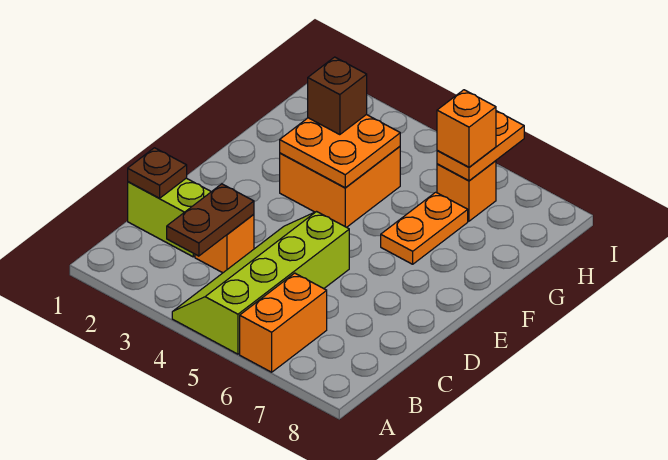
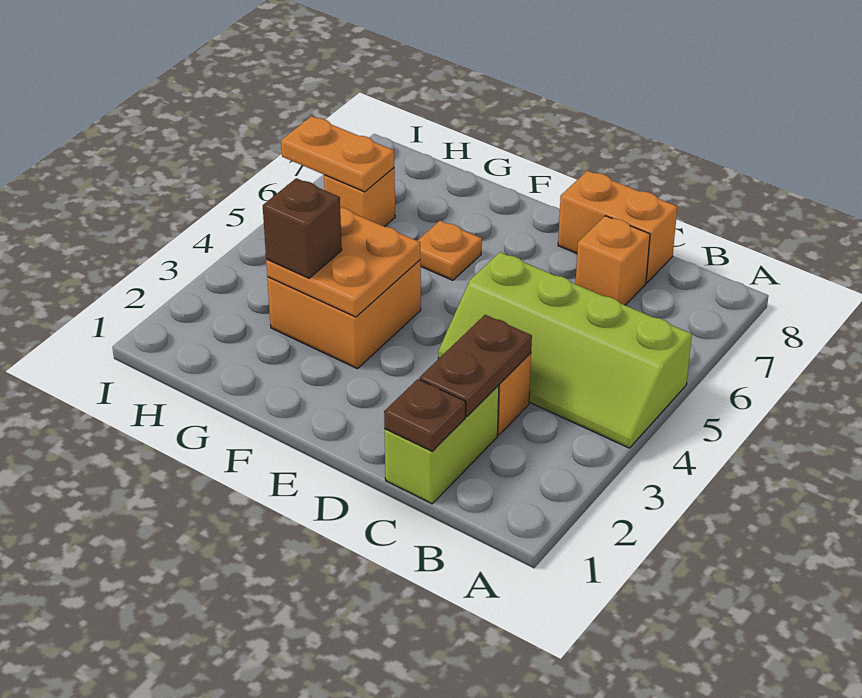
orange 1x2 brick [240,273,327,372] -> orange 1x2 brick moved to [558,171,677,283]
brown 1x2 plate [167,184,254,256] -> brown 1x2 plate turned to [420,315,532,417]
orange 1x2 plate [381,192,468,264] -> orange 1x1 plate [417,221,482,280]
orange 1x1 brick [437,90,496,167] -> orange 1x1 brick moved to [576,216,650,305]

